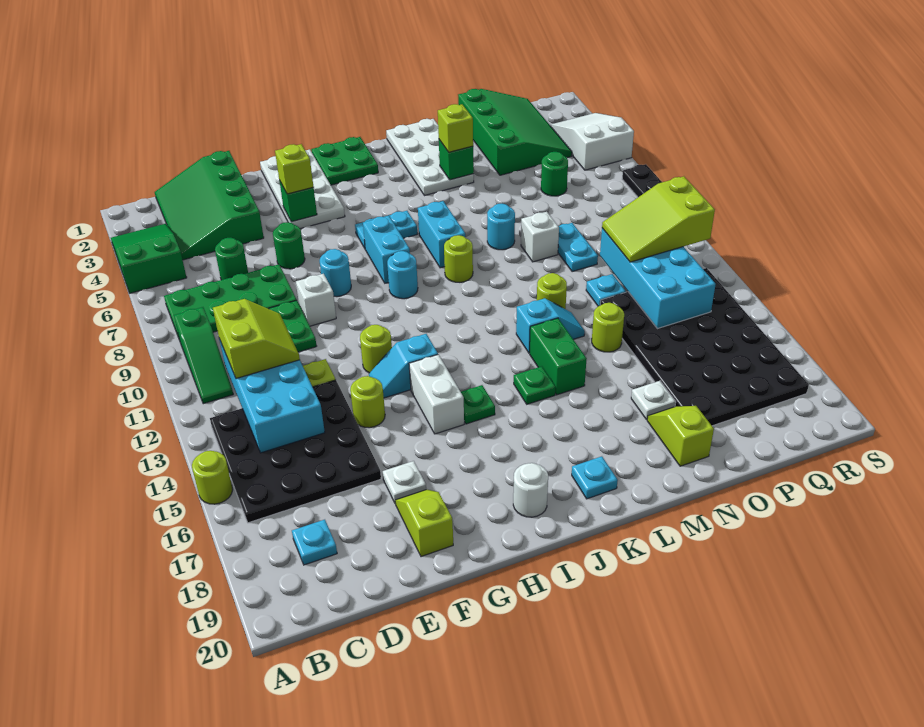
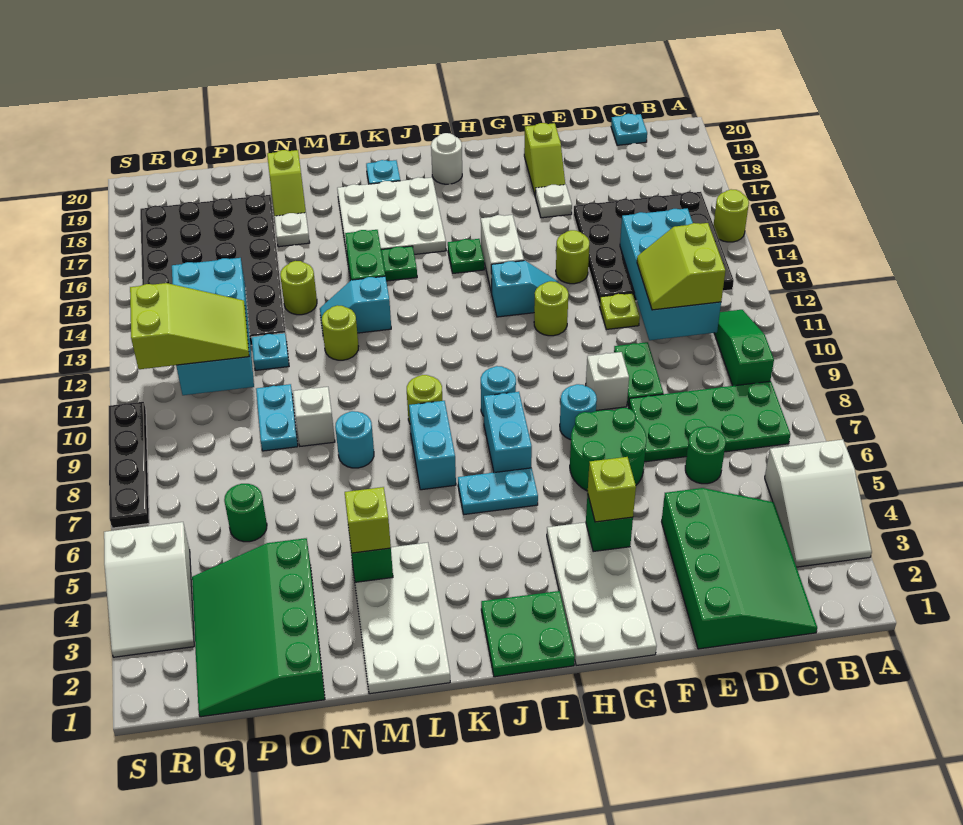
green 2x3 slope [111,224,187,293] -> white 2x3 slope [765,440,872,567]
cyan 1x1 plate [292,520,337,565] -> cyan 1x1 plate moved to [611,114,647,145]
green 1x1 round brick [273,222,305,269] -> green 2x2 round brick [570,407,646,491]
none -> white 3x3 plate [337,177,446,254]

